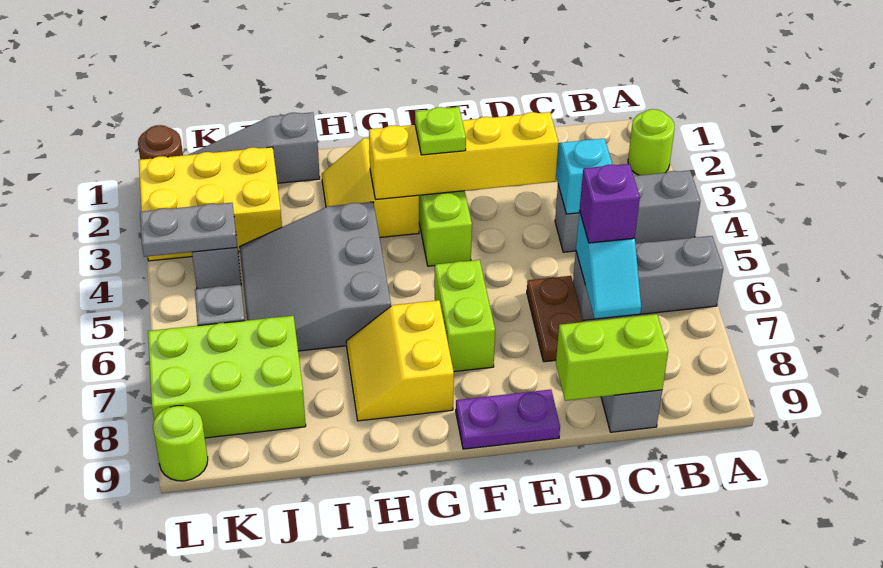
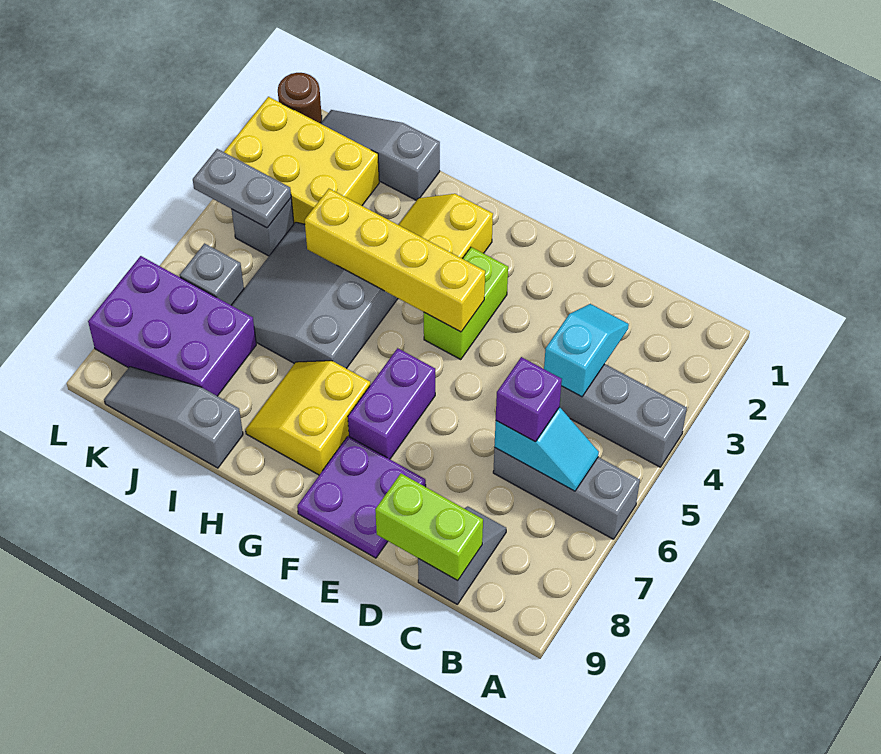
lime 1x1 round brick [628,109,675,175] -> none
cyan 1x2 slope [576,210,641,319] -> cyan 1x2 slope turned to [495,407,599,491]
yellow 1x4 brick [369,112,558,199] -> yellow 1x4 brick moved to [305,189,485,332]
brown 1x2 plate [527,276,583,362] -> none
purple 1x2 plate [456,390,560,449] -> purple 2x2 plate [297,436,426,558]
lime 1x1 plate [415,107,466,155] -> none
lime 1x2 brick [435,260,495,372] -> purple 1x2 brick [348,348,435,459]
none -> grey 1x3 slope [104,367,243,468]
lime 2x3 brick [148,316,306,438] -> purple 2x3 brick [88,256,256,396]
lime 1x1 round brick [153,406,208,481] -> none

